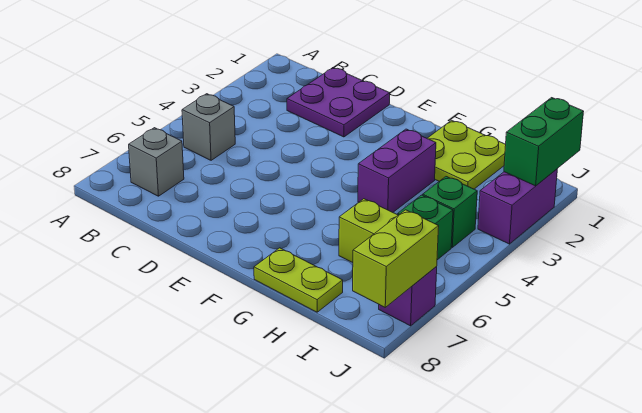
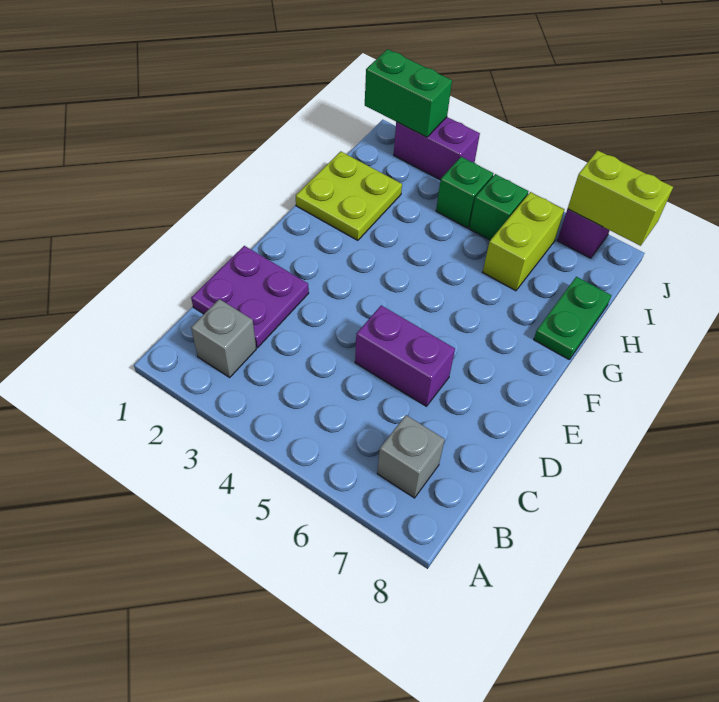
grey 1x1 brick [182,94,235,160] -> grey 1x1 brick moved to [191,299,256,377]
purple 1x2 brick [358,129,436,212] -> purple 1x2 brick moved to [355,305,455,406]
lime 1x2 plate [254,248,343,312] -> green 1x2 plate [534,277,612,360]

